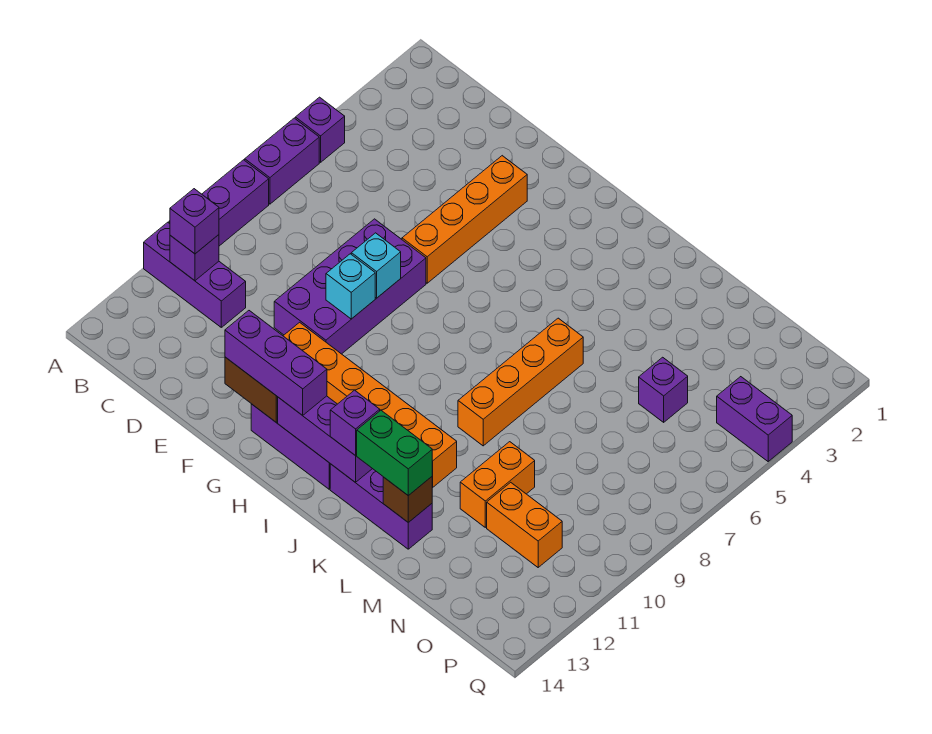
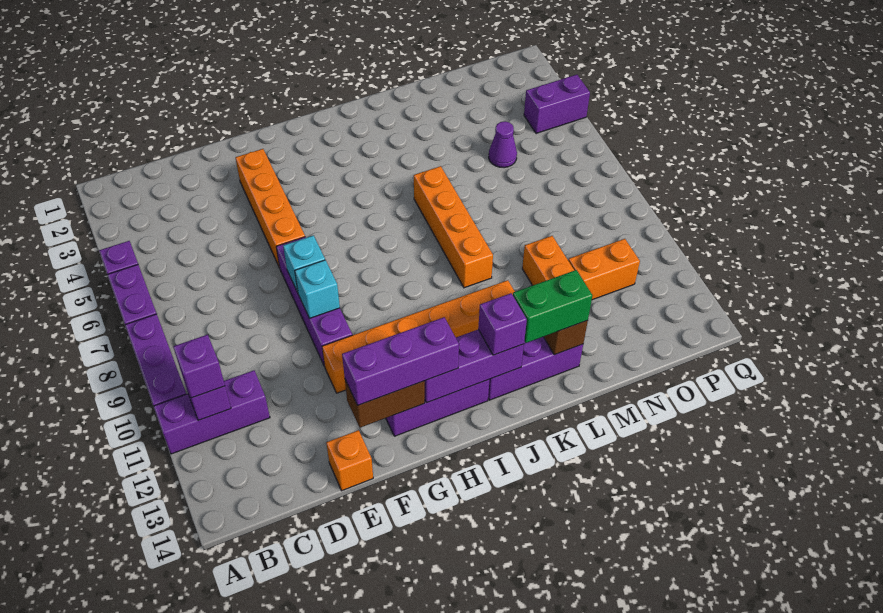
purple 2x4 brick [274,219,426,354] -> purple 1x4 brick [276,237,352,367]
none -> orange 1x1 brick [326,430,373,491]
purple 1x1 brick [639,357,688,422] -> purple 1x1 cone [489,121,517,168]

